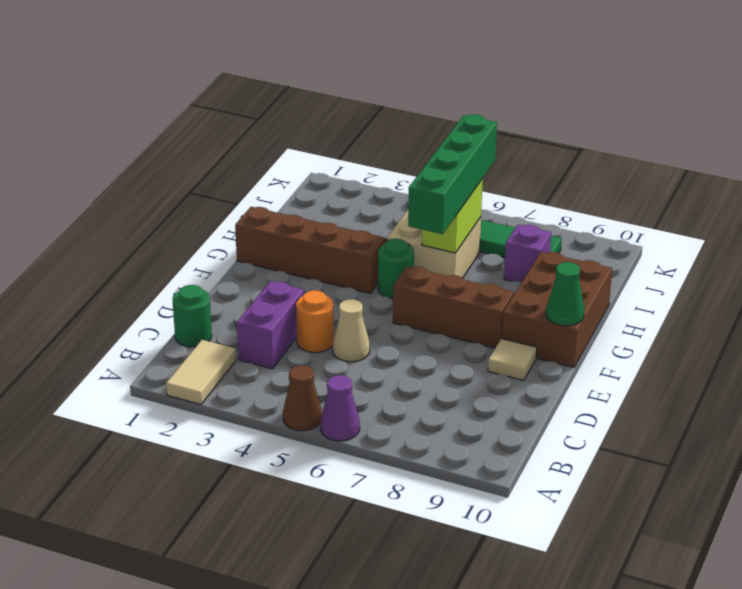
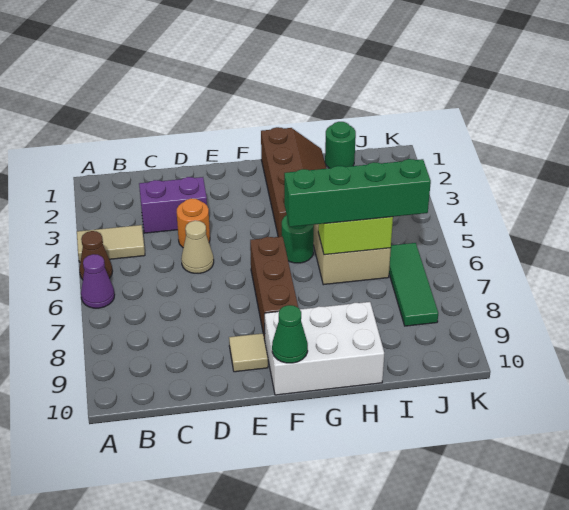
tan 1x2 tile [166,340,236,404] -> tan 1x2 tile moved to [77,225,145,262]
green 1x1 round brick [173,285,212,347] -> green 1x1 round brick moved to [325,122,356,168]
brown 2x3 brick [502,252,612,367] -> white 2x3 brick [265,302,384,395]
purple 1x1 brick [504,225,551,283] -> none

